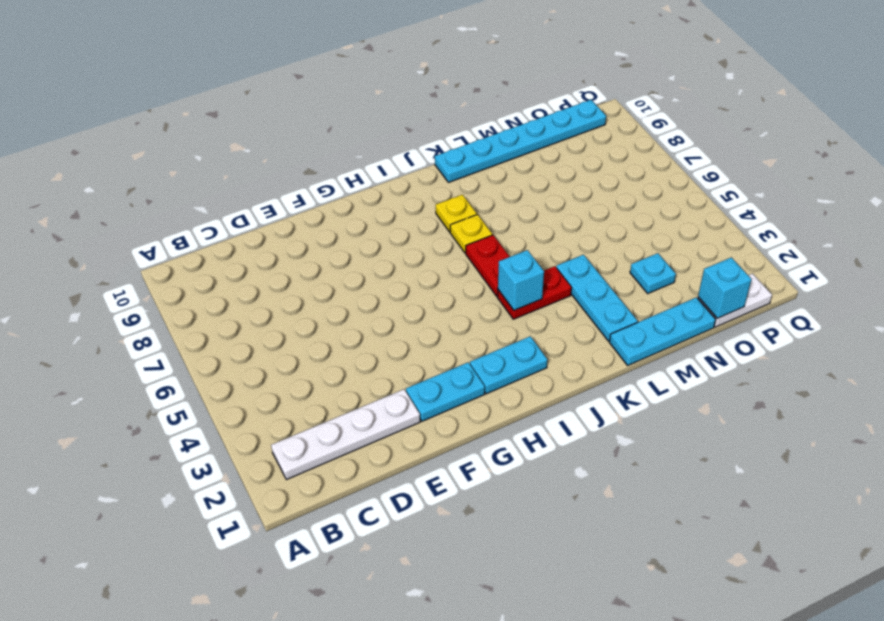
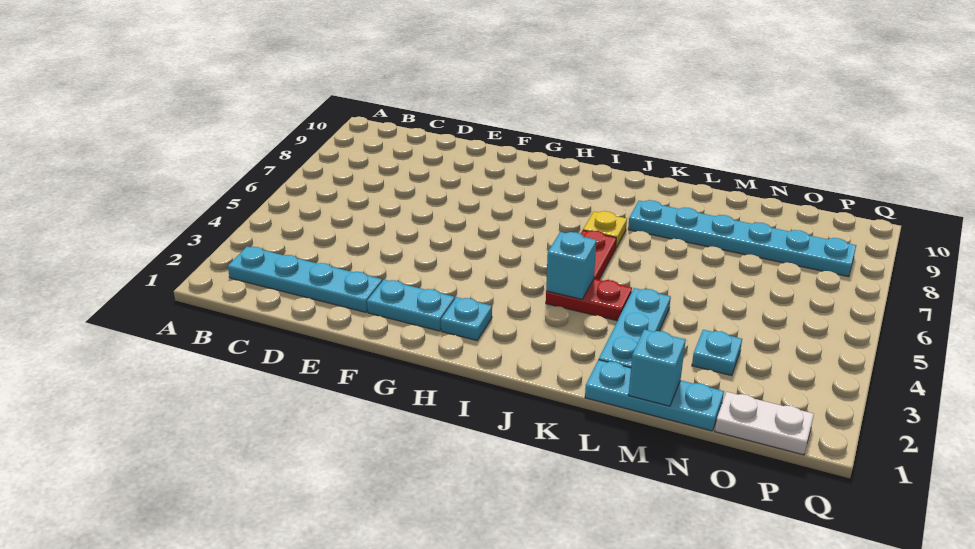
white 1x4 plate [271,389,420,480] -> cyan 1x4 plate [228,247,382,312]
cyan 1x2 plate [470,336,547,394] -> cyan 1x1 plate [441,297,492,340]
yellow 1x1 plate [436,195,477,232] -> none
cyan 1x6 plate [435,100,606,182] -> cyan 1x6 plate moved to [628,200,856,277]
cyan 1x1 brick [698,257,751,318] -> cyan 1x1 brick moved to [629,329,686,406]

